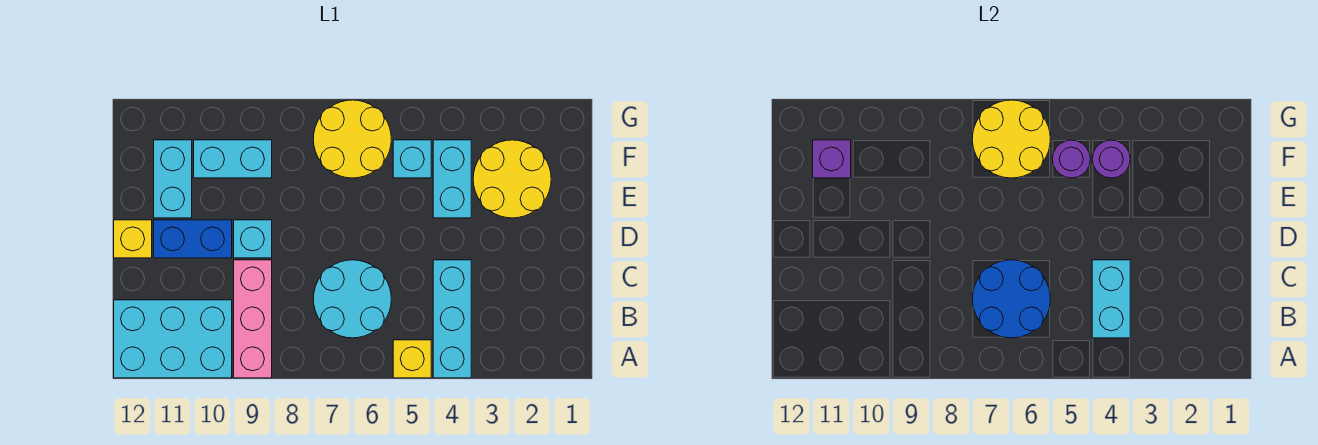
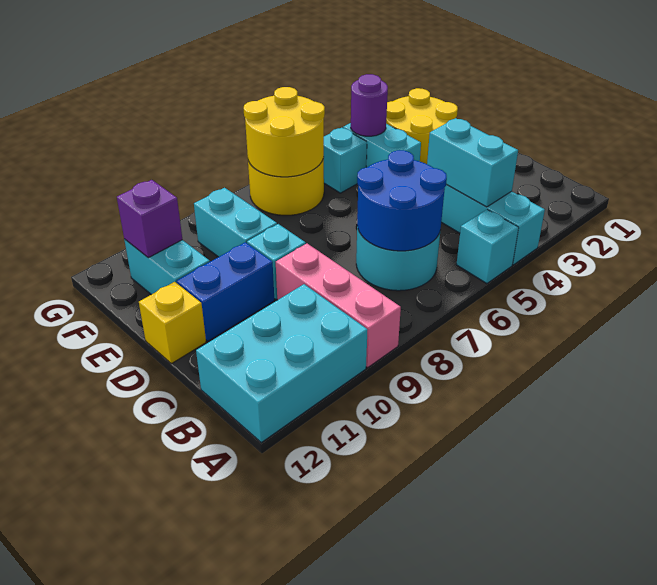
yellow 1x1 brick [393,340,431,378] -> cyan 1x1 brick [456,209,519,284]
purple 1x1 round brick [1052,140,1090,178] -> none
cyan 1x2 brick [194,140,272,178] -> cyan 1x2 brick turned to [194,188,277,257]

